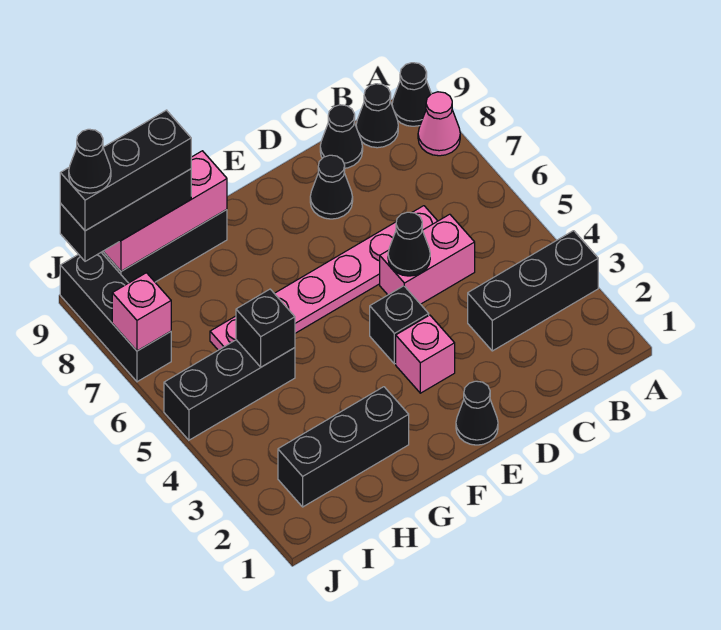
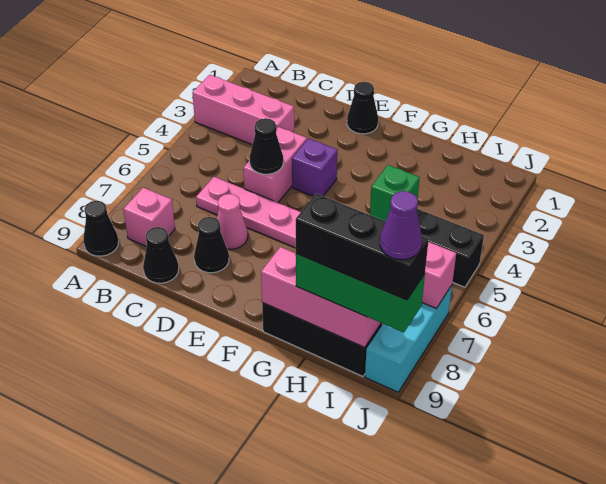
black 1x3 brick [468,231,598,351] -> pink 1x3 brick [193,75,294,145]
pink 1x1 cone [418,92,460,156] -> pink 1x1 cone moved to [217,194,248,249]
black 1x1 cone [356,84,398,148] -> none
pink 1x2 brick [380,214,475,304] -> pink 1x2 brick turned to [243,127,307,202]
pink 1x1 brick [396,315,455,393] -> pink 1x1 brick moved to [123,187,175,247]
black 1x1 brick [370,286,429,364] -> purple 1x1 brick [292,138,337,196]
black 1x3 brick [278,387,409,507] -> none
black 1x1 brick [236,289,295,367] -> green 1x1 brick [370,165,420,221]
black 1x3 brick [60,169,191,261] -> green 1x3 brick [296,254,425,333]
black 1x3 brick [60,253,171,382] -> cyan 1x3 brick [365,285,452,392]
black 1x1 cone [69,129,111,193] -> purple 1x1 cone [380,191,422,260]

